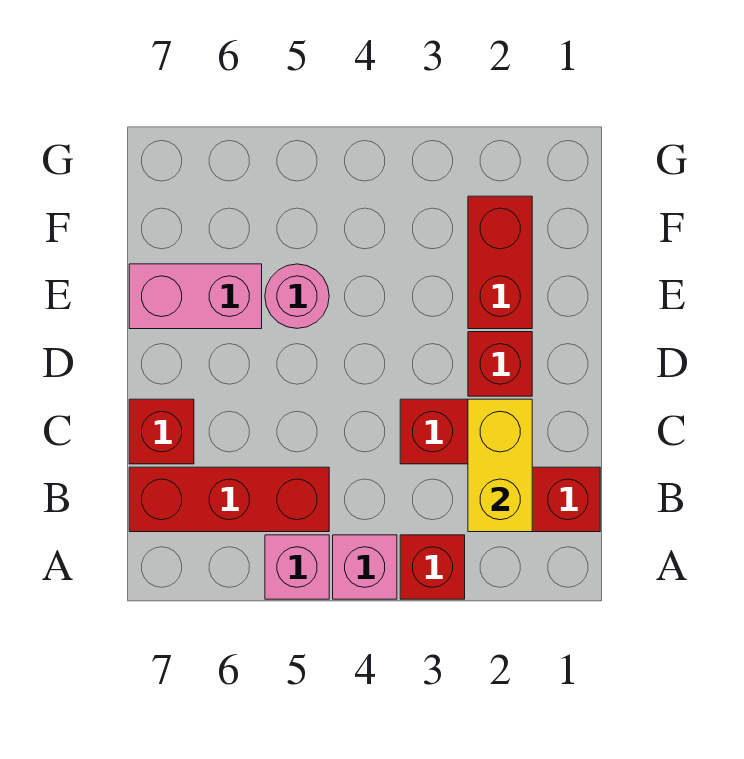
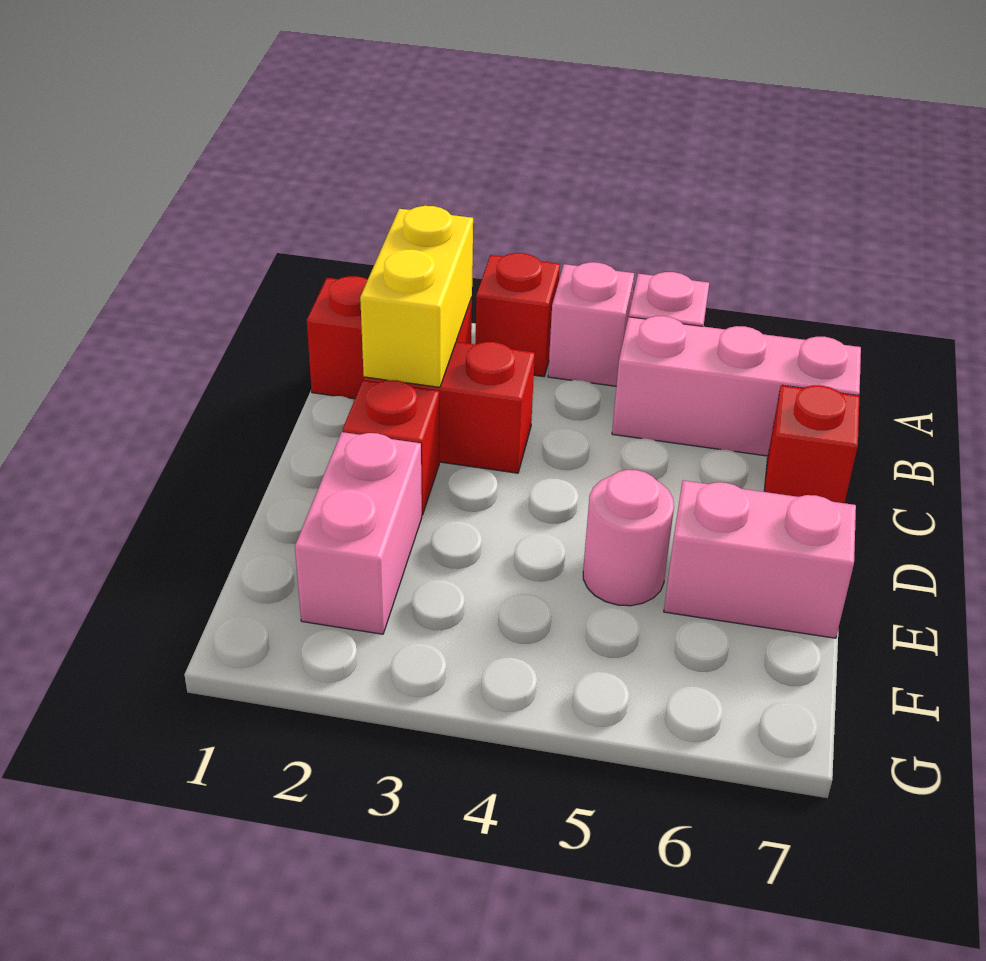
red 1x3 brick [129,467,329,532] -> pink 1x3 brick [612,316,861,456]
red 1x2 brick [468,196,532,329] -> pink 1x2 brick [295,432,422,634]

